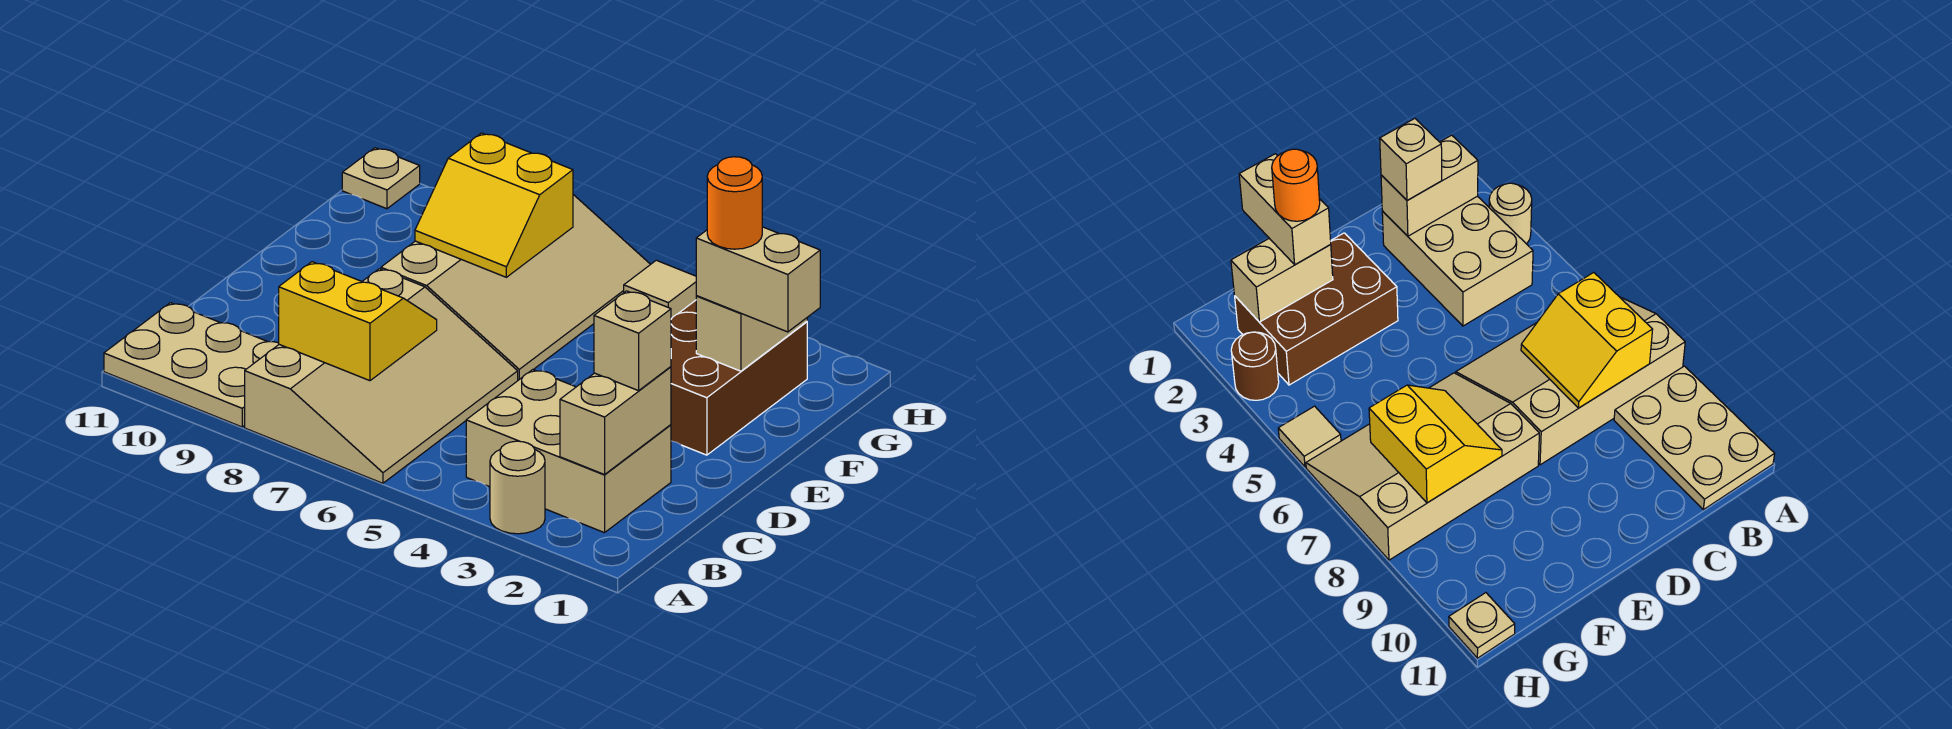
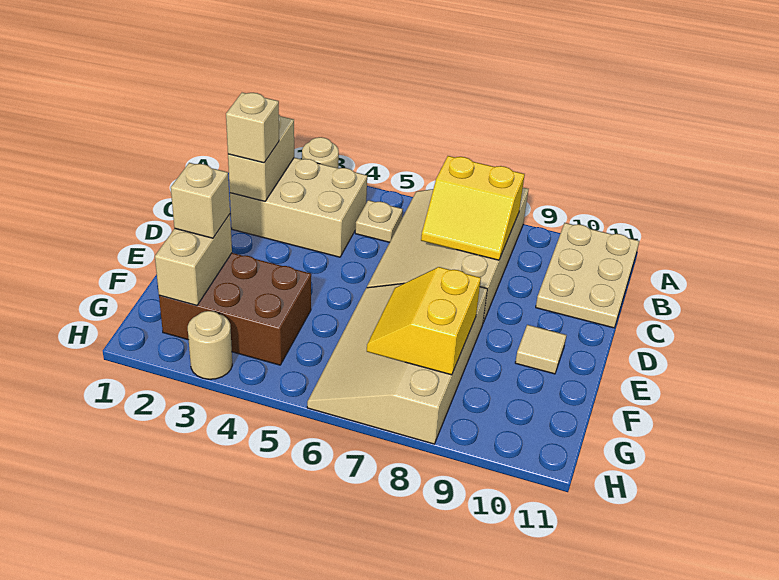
tan 2x3 plate [104,303,279,427] -> tan 2x3 plate turned to [536,223,639,328]
brown 2x3 brick [671,300,807,455] -> brown 2x3 brick turned to [159,253,311,365]
tan 1x2 brick [696,227,820,332] -> tan 1x1 brick [171,163,230,238]
orange 1x1 round brick [707,157,762,249] -> none
yellow 2x2 slope [415,133,573,277] -> yellow 2x2 slope turned to [367,267,481,375]
brown 1x1 round brick [1231,332,1279,400] -> tan 1x1 round brick [188,311,232,379]
tan 1x1 tile [624,260,696,319] -> tan 1x1 tile moved to [515,325,566,374]
tan 1x1 plate [342,148,420,209] -> tan 1x1 plate moved to [355,200,403,242]

